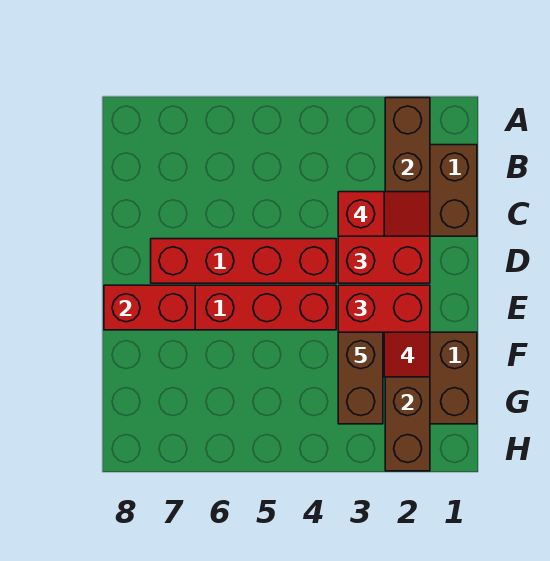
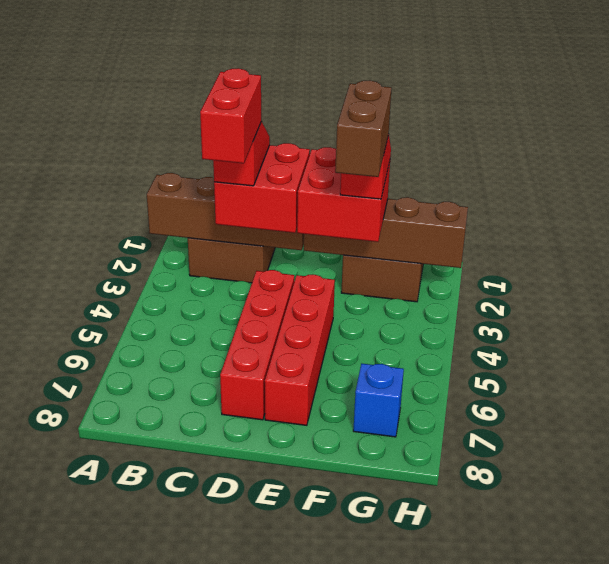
red 1x2 brick [104,285,195,330] -> red 1x2 brick moved to [200,68,261,163]
brown 1x2 brick [338,332,383,424] -> brown 1x2 brick turned to [335,80,391,177]
none -> blue 1x1 brick [353,364,404,437]

